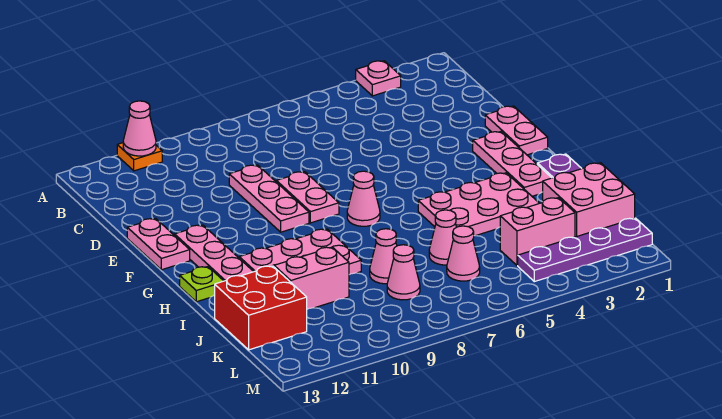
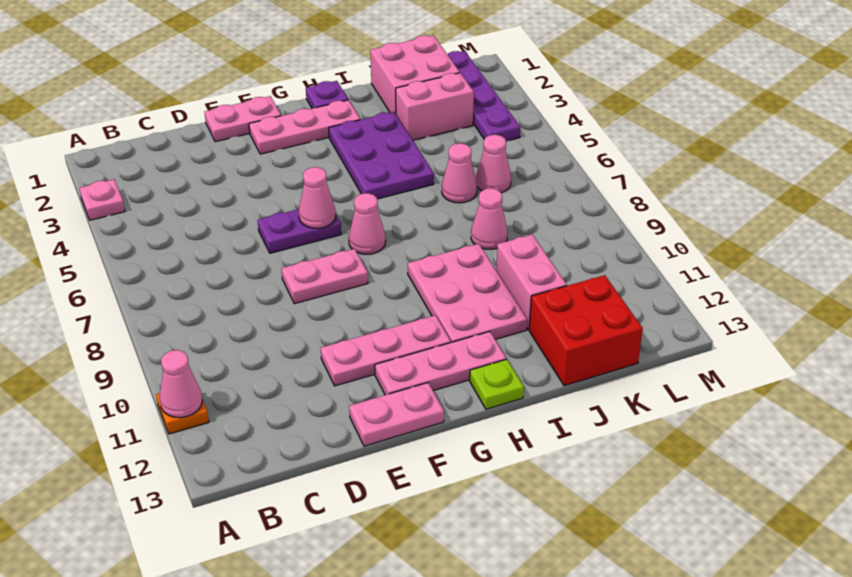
pink 1x3 plate [229,165,309,232] -> pink 1x3 plate moved to [321,315,451,386]
none -> purple 1x2 plate [258,209,341,253]
pink 2x3 plate [418,173,539,236] -> purple 2x3 plate [329,112,434,199]
pink 1x2 brick [500,198,575,265] -> pink 1x2 brick turned to [396,73,474,140]
pink 1x1 cone [387,245,420,300] -> pink 1x1 cone moved to [299,167,336,228]

